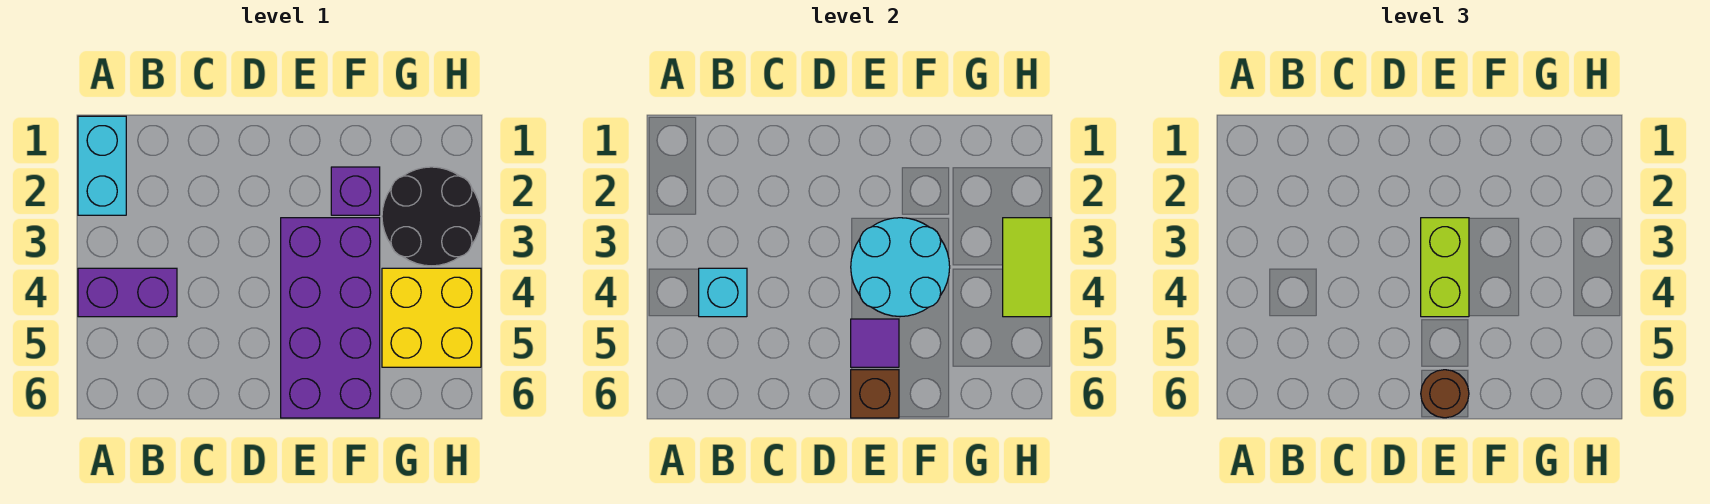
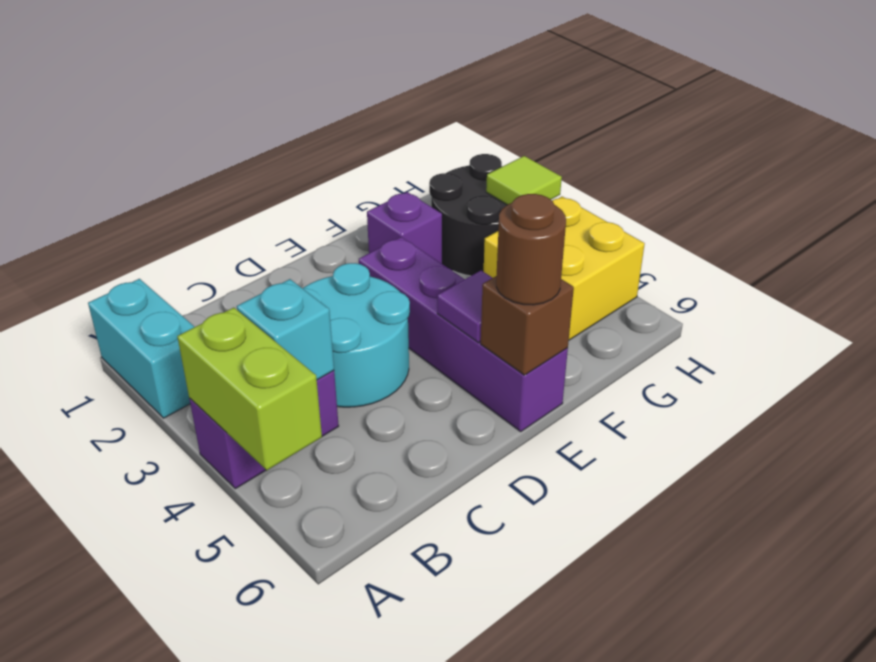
purple 2x4 brick [281,218,380,418] -> purple 1x4 brick [359,237,568,432]
cyan 2x2 round brick [851,218,950,317] -> cyan 2x2 round brick moved to [303,263,410,407]
lime 1x2 brick [1421,218,1469,317] -> lime 1x2 brick moved to [177,308,322,470]
lime 1x2 tile [1003,218,1051,317] -> lime 1x1 tile [486,156,562,205]

